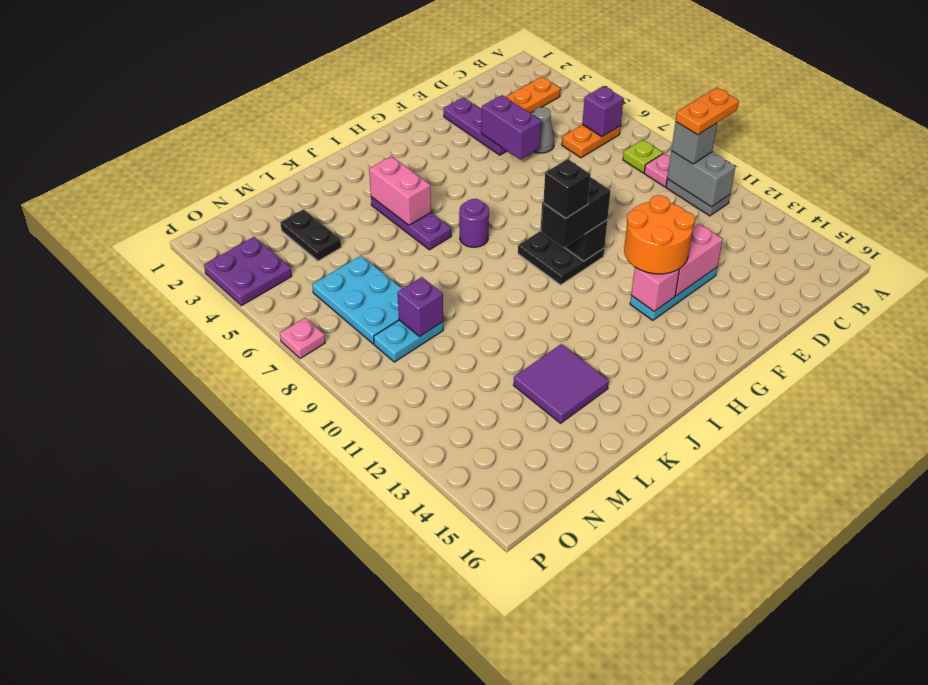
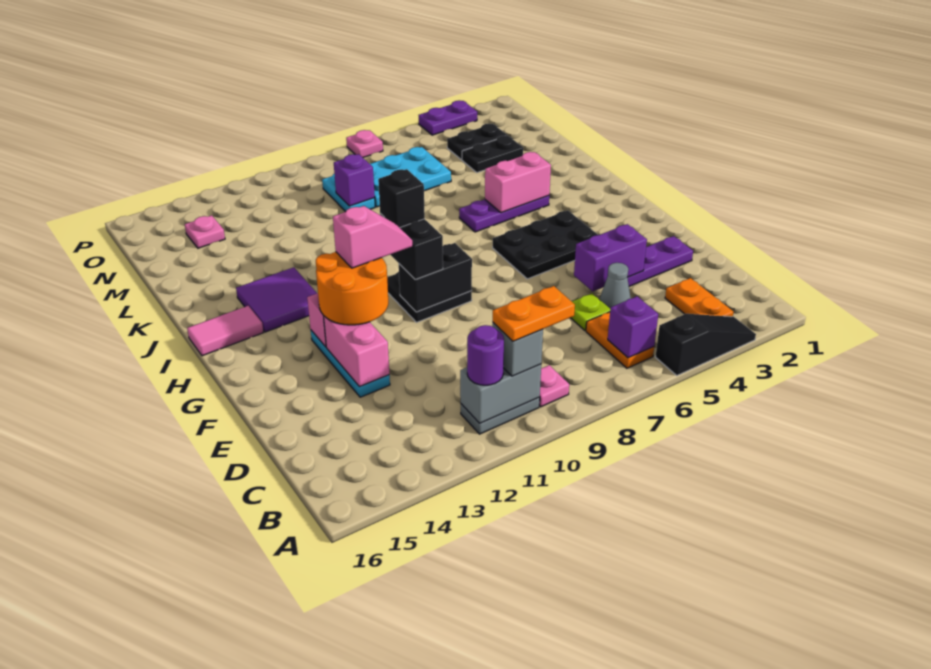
none -> black 1x3 slope [655,314,756,375]
orange 1x2 plate [676,87,739,135] -> orange 1x2 plate turned to [493,286,575,341]
lime 1x1 plate [623,140,663,173] -> lime 1x1 plate moved to [571,293,610,331]
none -> black 2x3 plate [493,210,598,279]
none -> pink 1x2 slope [333,206,412,268]
purple 1x1 round brick [459,199,489,247] -> purple 1x1 round brick moved to [467,325,504,385]
none -> pink 1x2 tile [187,306,264,356]
purple 2x2 tile [514,344,609,423] -> purple 2x2 tile moved to [236,267,317,332]
none -> black 1x2 plate [447,124,507,160]
none -> pink 1x1 plate [185,215,225,248]
purple 2x2 plate [204,237,292,306] -> purple 1x2 plate [419,100,477,135]

